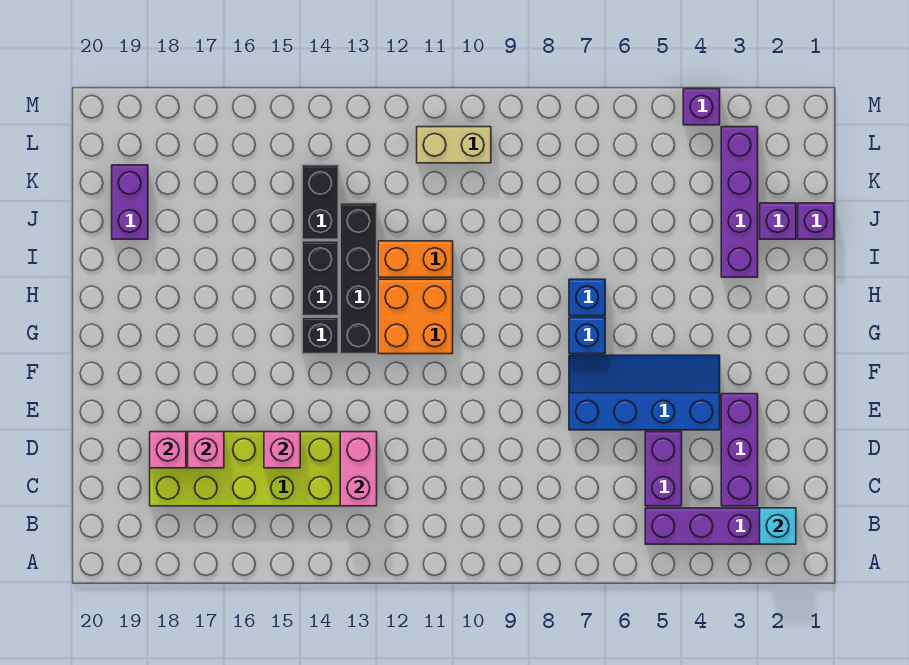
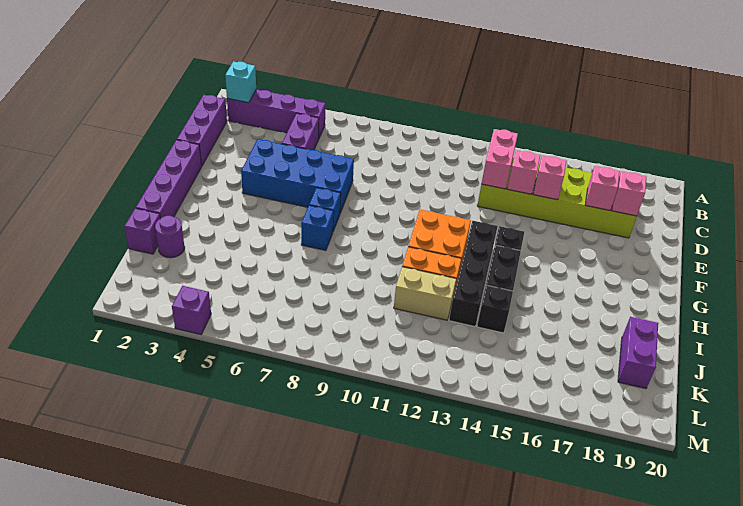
purple 1x3 brick [721,394,758,506] -> purple 1x3 brick moved to [177,95,227,166]
none -> pink 1x1 brick [507,150,540,194]
blue 2x4 slope [569,355,720,430] -> blue 2x4 brick [241,139,354,213]
purple 1x4 brick [721,127,758,277] -> purple 1x4 brick moved to [136,140,202,219]
purple 1x1 brick [760,203,796,239] -> purple 1x1 round brick [155,216,185,258]
black 1x2 brick [302,165,338,239] -> black 1x1 brick [477,285,513,333]
tan 1x2 brick [417,127,491,163] -> tan 1x2 brick moved to [394,267,456,320]

